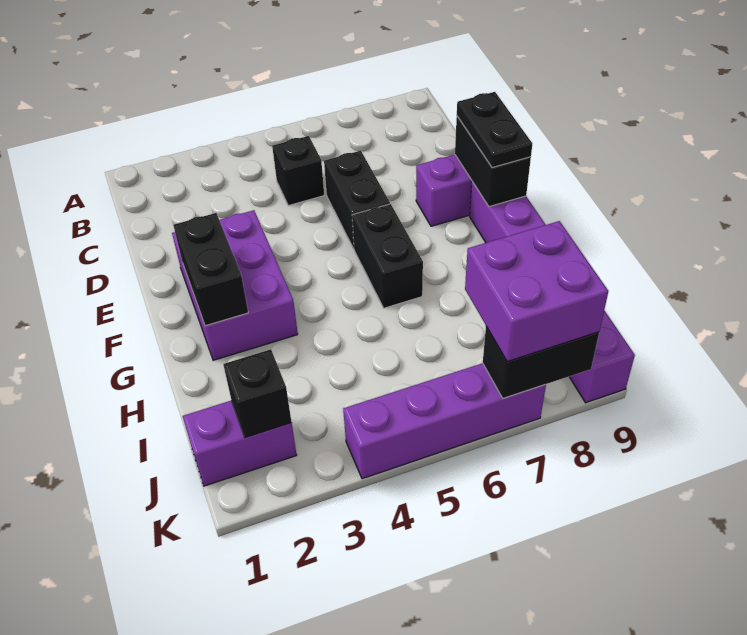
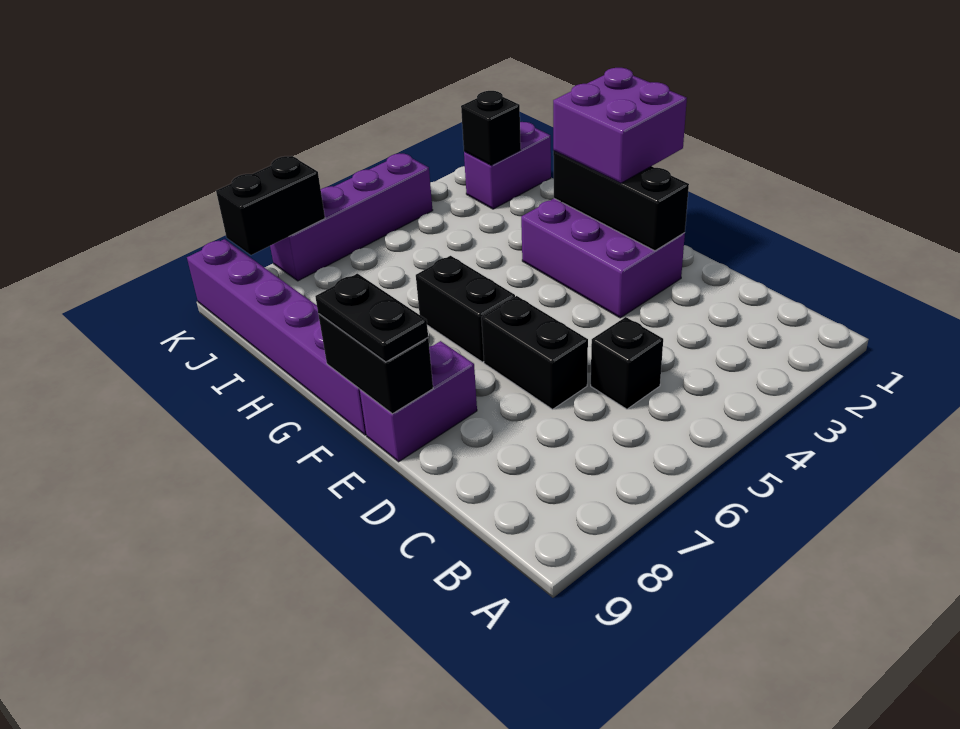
black 1x2 brick [173,213,248,326] -> black 1x3 brick [553,151,689,251]
purple 2x2 brick [465,221,608,362] -> purple 2x2 brick moved to [553,68,687,183]

